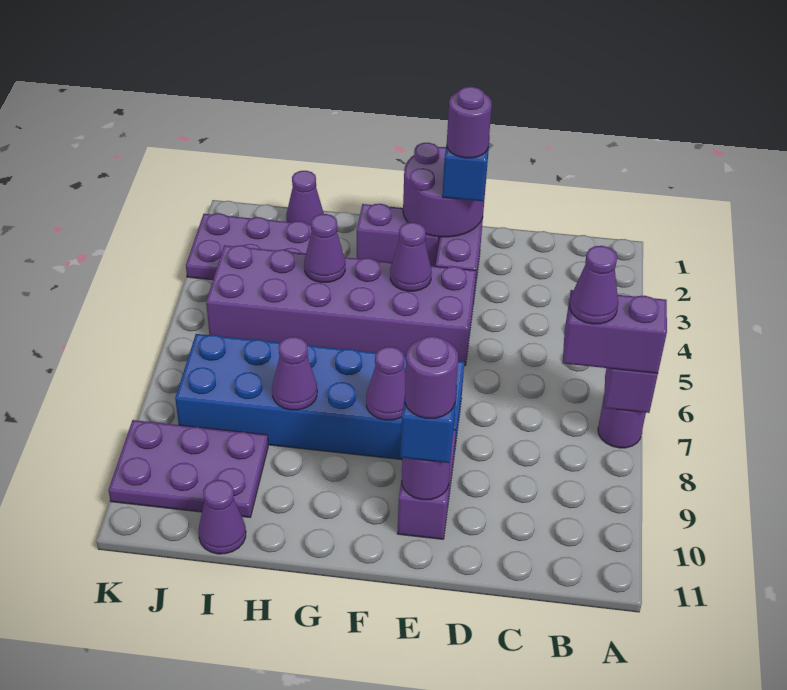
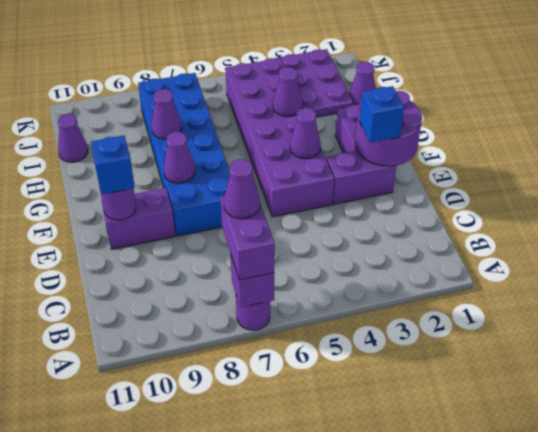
purple 1x1 round brick [447,87,492,158] -> none
purple 1x1 round brick [405,336,458,418] -> none
purple 2x3 plate [108,420,268,517] -> none

